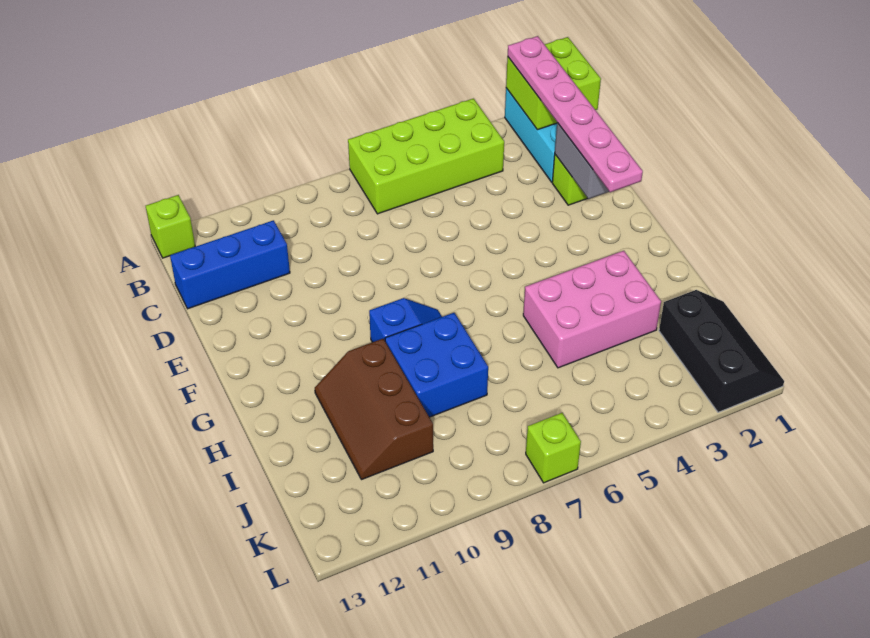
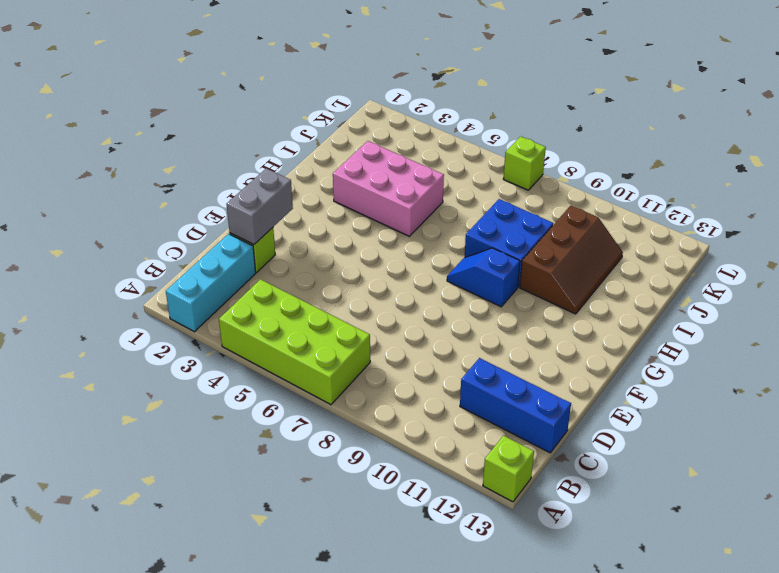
lime 2x2 brick [506,37,601,130] -> none
pink 1x6 plate [508,36,643,192] -> none
black 2x3 slope [659,290,784,412] -> none

